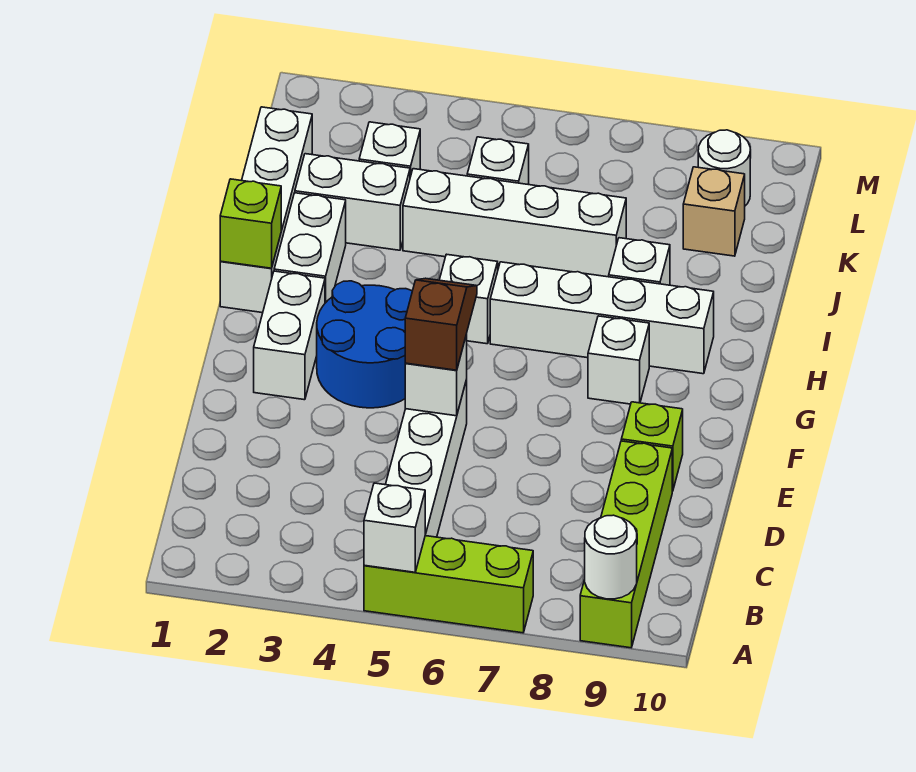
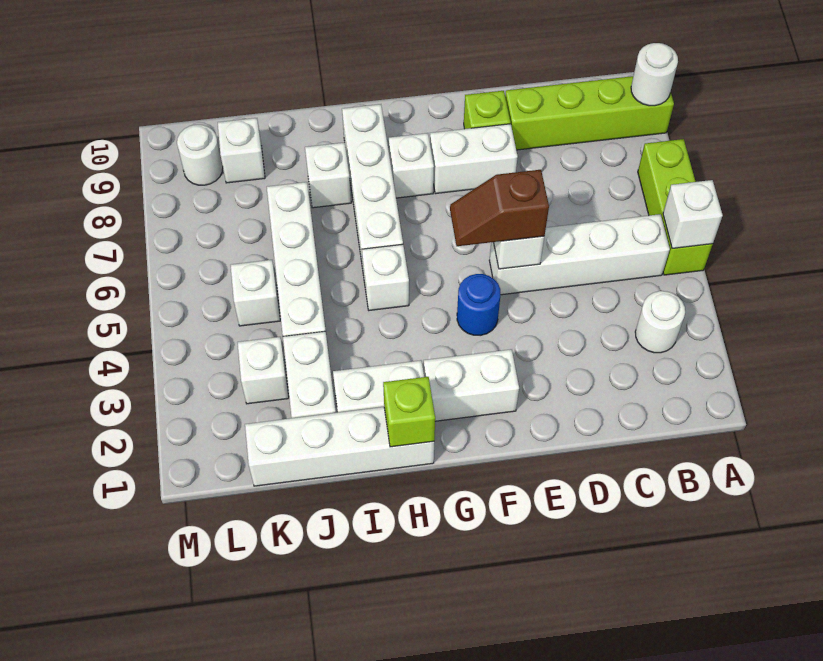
none -> white 1x1 round brick [635,291,685,353]
none -> white 1x2 brick [430,124,518,194]
blue 2x2 round brick [317,281,412,408] -> blue 1x1 round brick [457,274,501,336]
tan 1x1 brick [683,167,745,256] -> white 1x1 brick [218,118,265,183]

